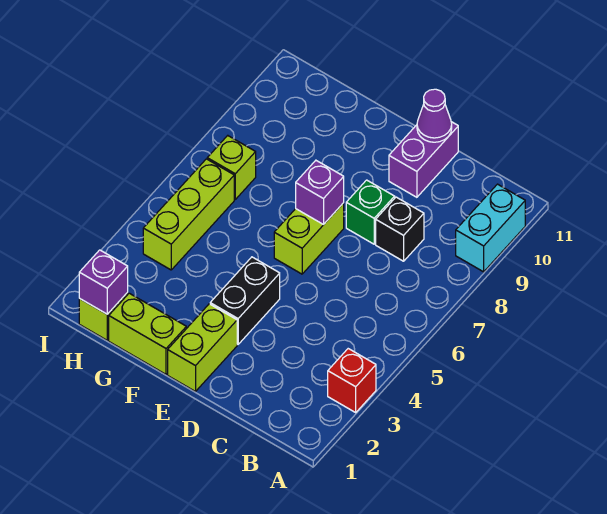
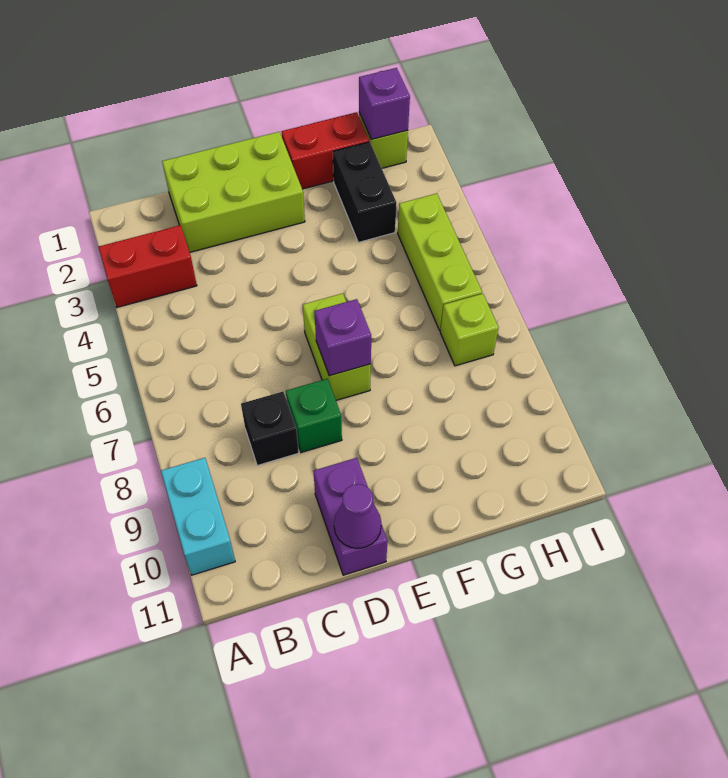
red 1x1 brick [328,349,376,412] -> red 1x2 brick [98,225,197,307]
lime 1x2 brick [168,304,237,391] -> lime 2x3 brick [162,132,305,252]
black 1x2 brick [210,257,280,344] -> black 1x2 brick moved to [333,142,397,242]
lime 1x2 brick [109,293,186,374] -> red 1x2 brick [281,112,369,189]

